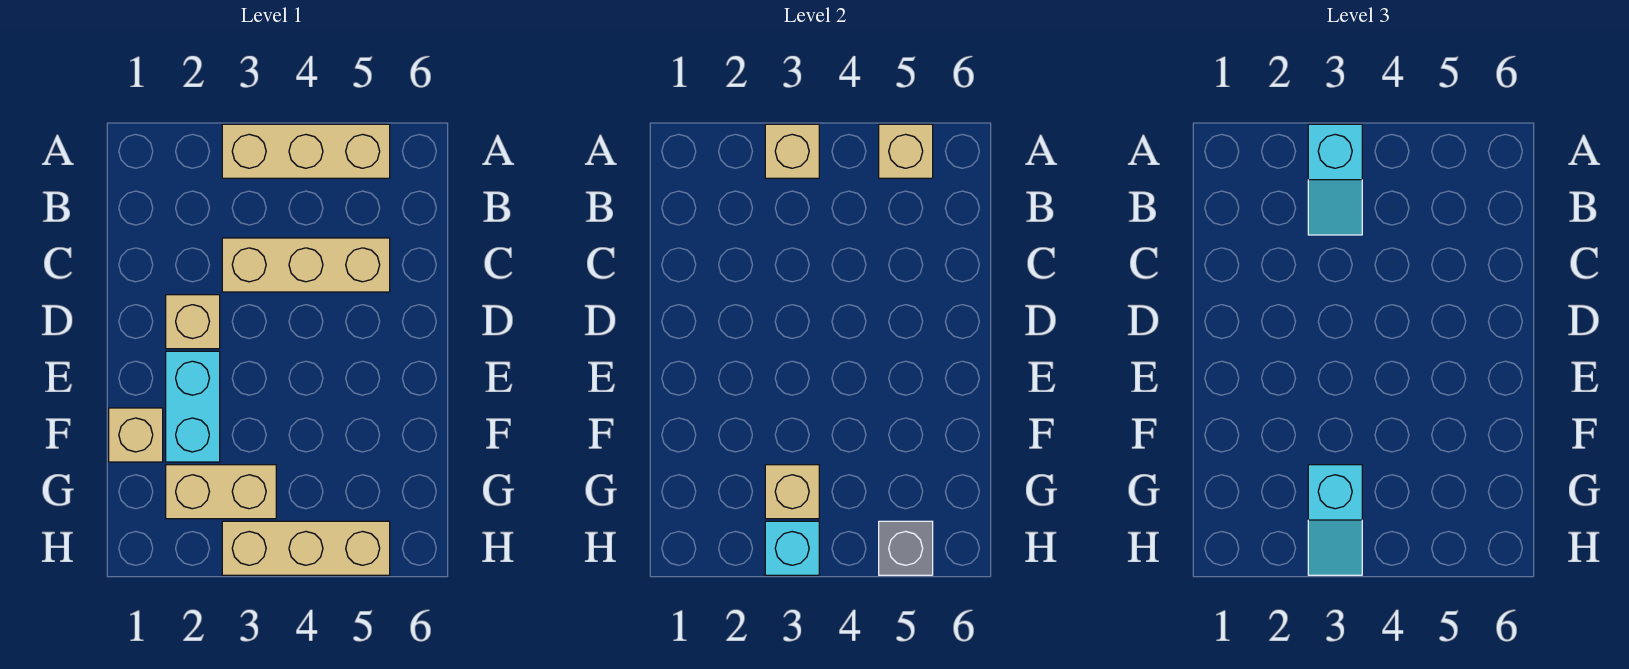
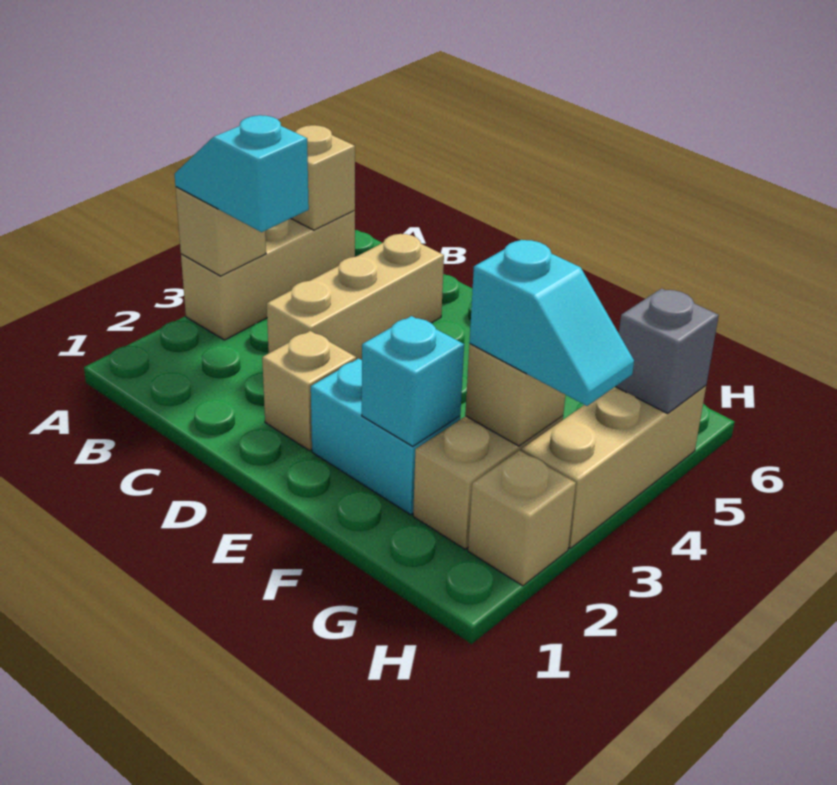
cyan 1x2 slope [1308,124,1362,235] -> cyan 1x2 slope turned to [175,115,309,232]
tan 1x1 brick [109,408,163,462] -> tan 1x1 brick moved to [468,450,576,586]
cyan 1x1 brick [765,521,819,575] -> cyan 1x1 brick moved to [362,316,464,446]

